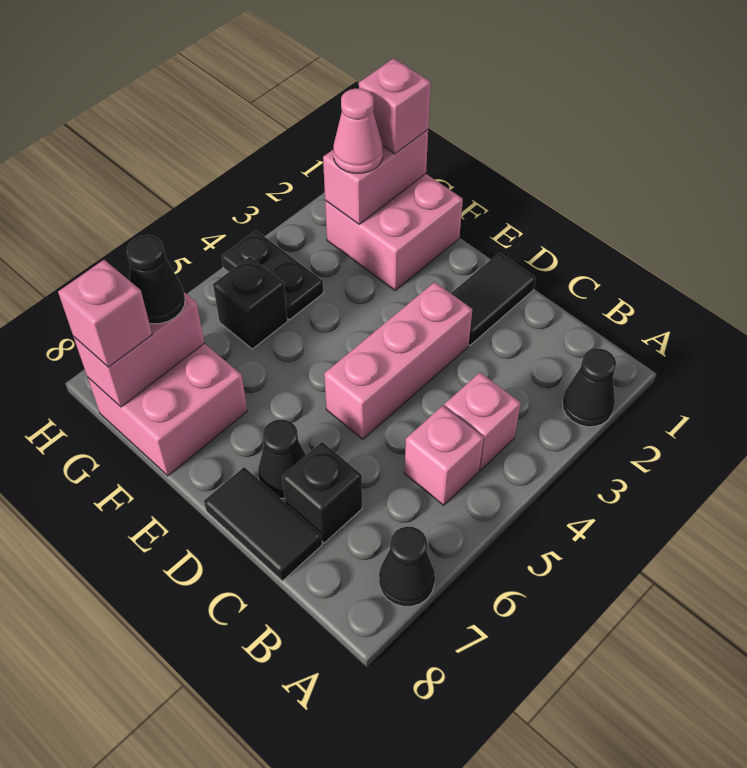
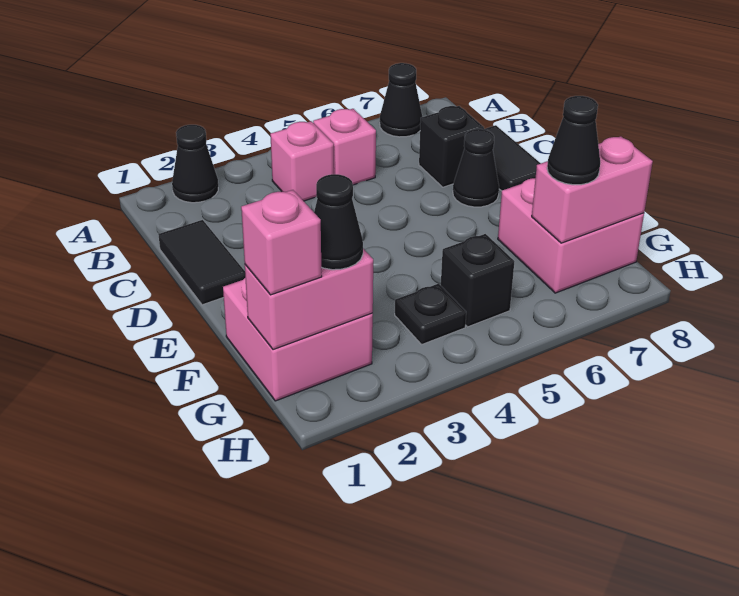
black 1x2 tile [451,253,536,345] -> black 1x2 tile turned to [158,220,245,305]
pink 1x3 brick [324,282,472,439] -> none
pink 1x1 cone [333,88,383,173] -> black 1x1 cone [314,174,363,270]
black 1x2 plate [222,230,323,320] -> black 1x1 plate [395,284,466,344]
pink 1x1 brick [58,260,152,367] -> none

